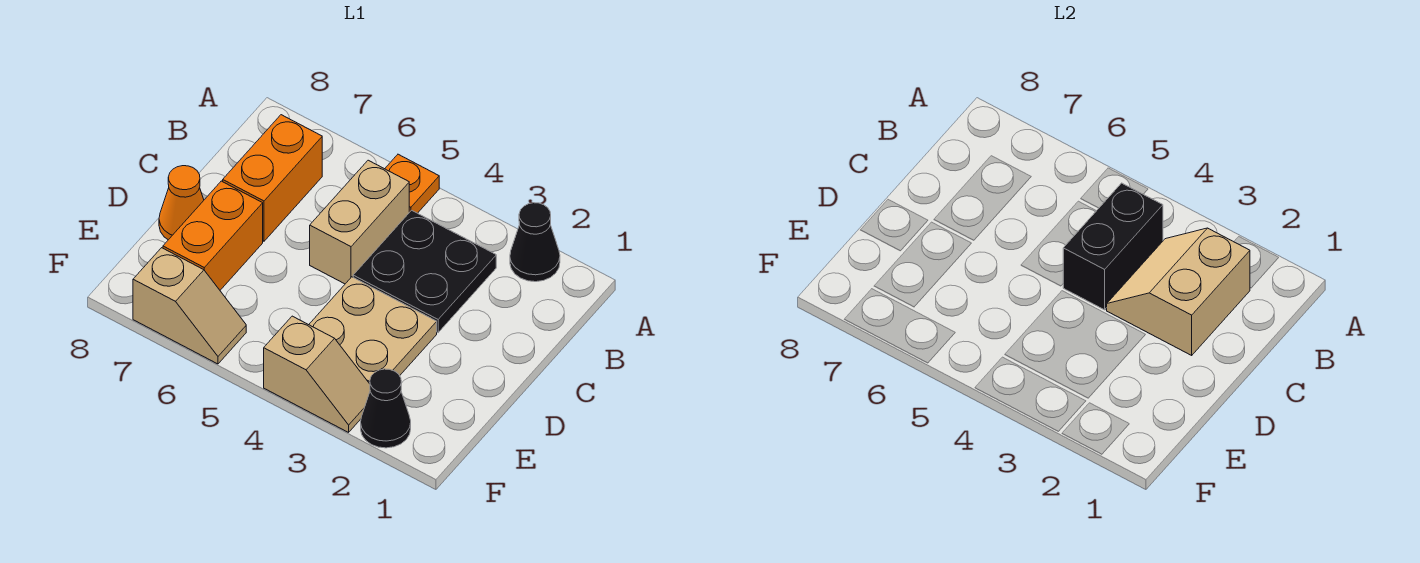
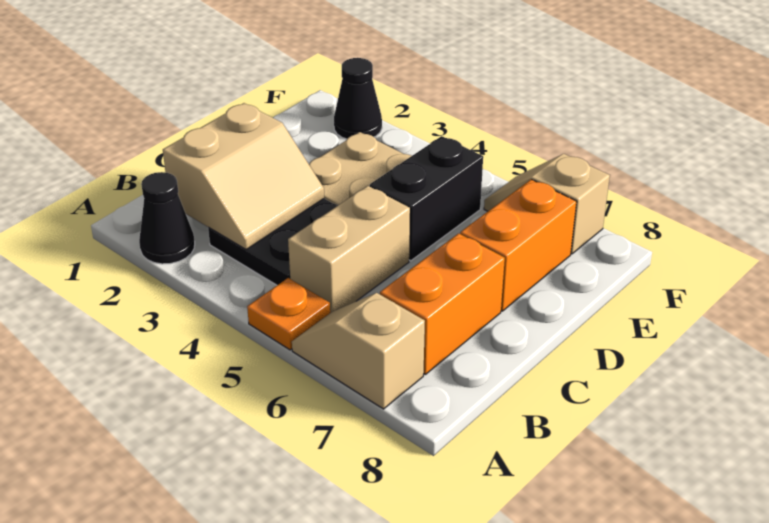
black 1x2 brick [1063,183,1163,310] -> black 1x2 brick moved to [370,136,483,261]
orange 1x1 cone [159,166,204,240] -> none
tan 1x2 slope [264,316,370,432] -> tan 1x2 slope moved to [292,293,425,409]

